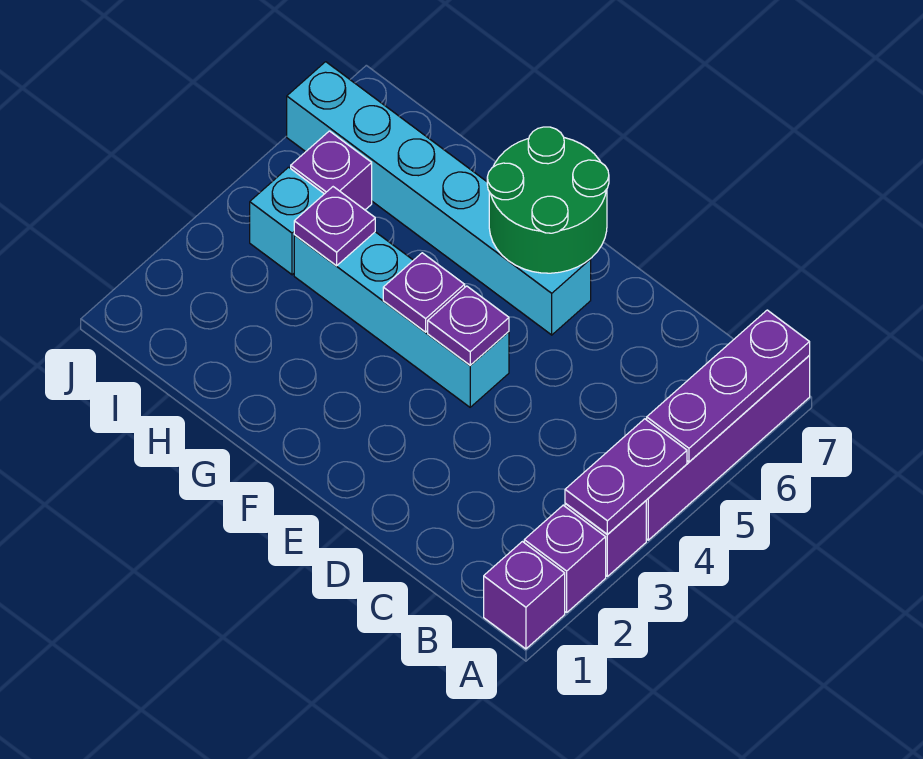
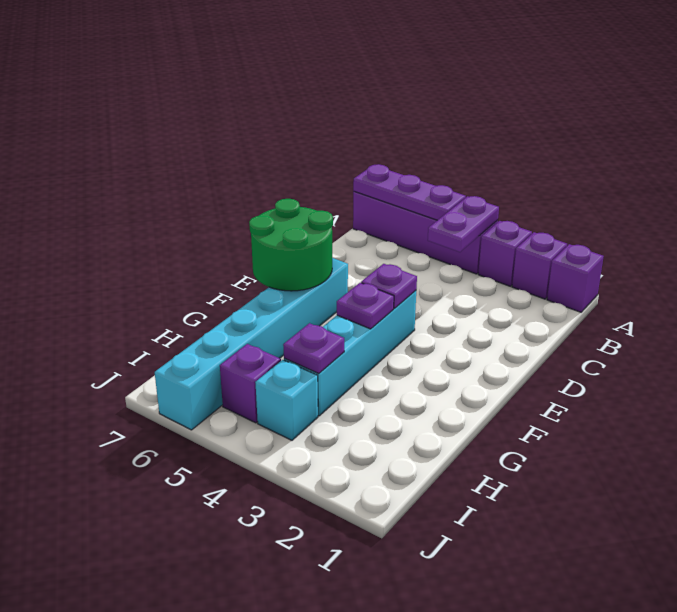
purple 1x2 plate [565,419,687,535] -> purple 1x2 plate turned to [428,196,499,252]

